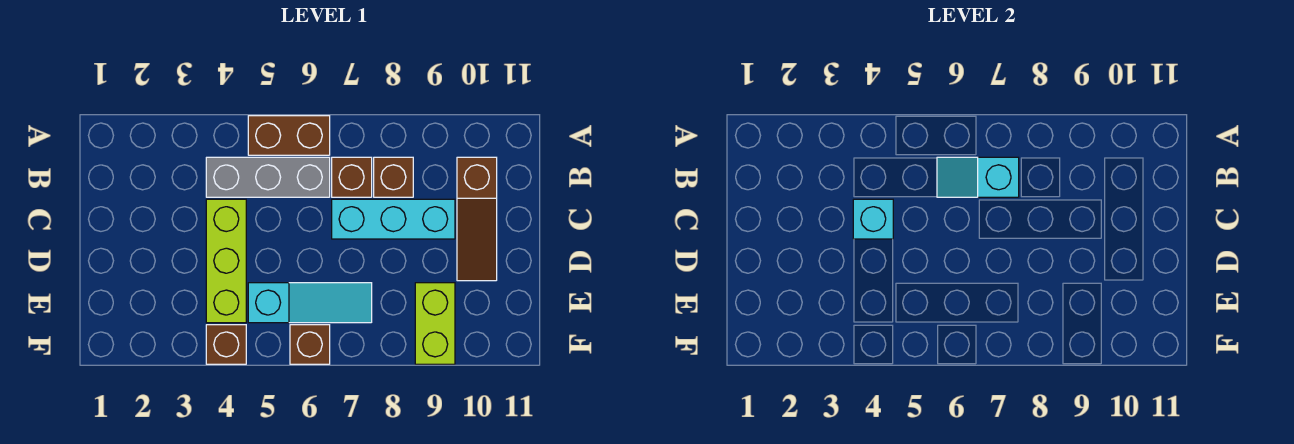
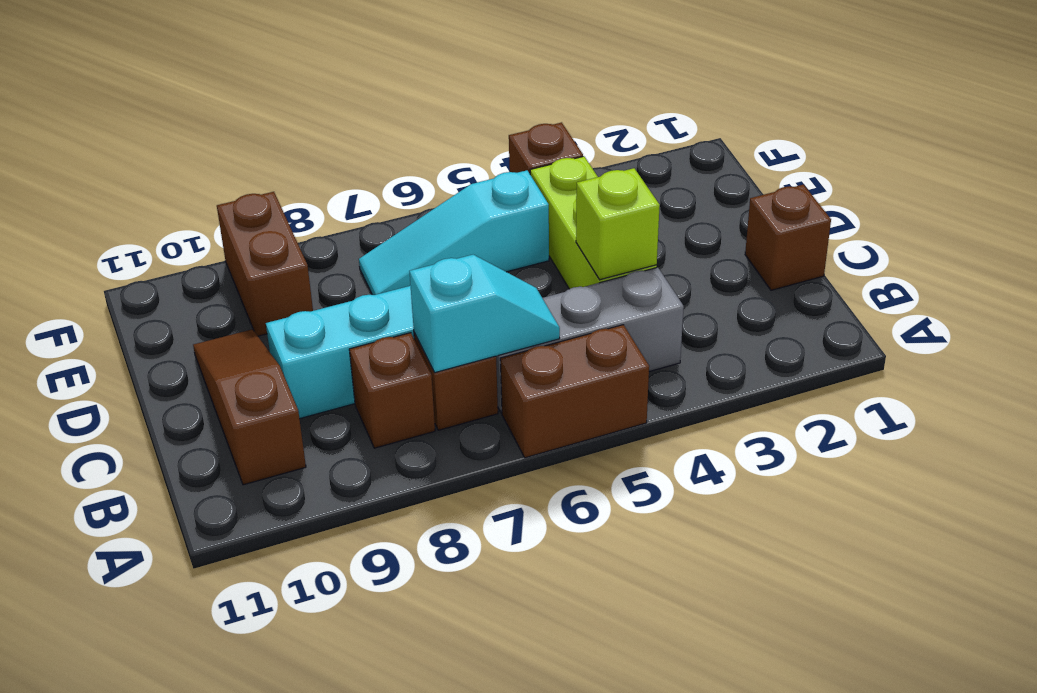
cyan 1x1 brick [853,199,893,239] -> lime 1x1 brick [576,168,660,280]
lime 1x2 brick [415,283,455,364] -> brown 1x2 brick [217,192,313,336]
brown 1x1 brick [290,325,330,364] -> brown 1x1 brick moved to [745,185,831,290]

